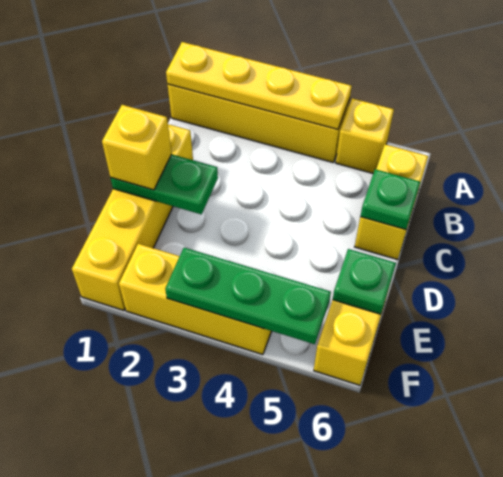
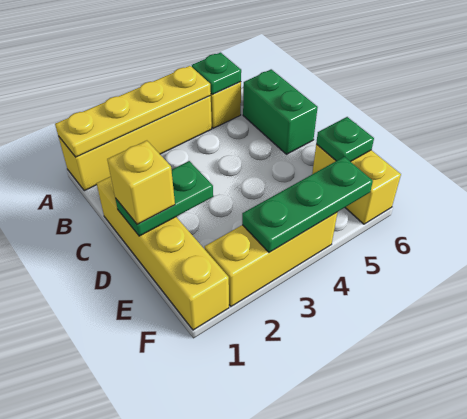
yellow 1x2 brick [355,144,428,260] -> green 1x2 brick [243,69,318,154]
green 1x1 plate [360,169,420,230] -> green 1x1 plate moved to [192,52,241,95]

